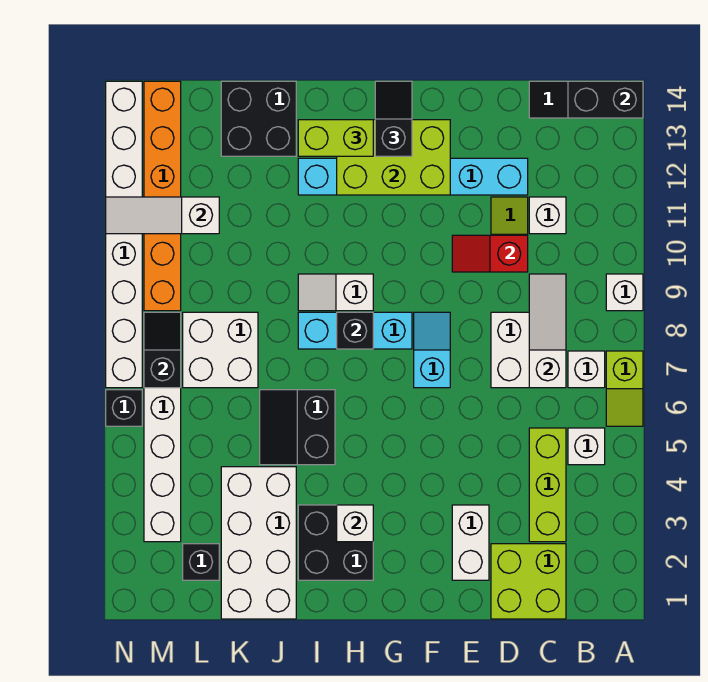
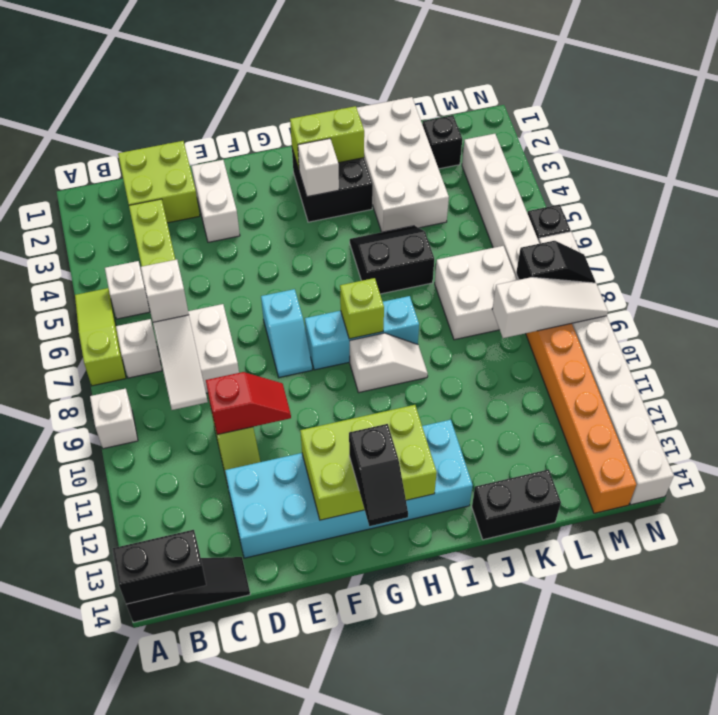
lime 1x2 slope [606,351,643,426] -> lime 1x3 slope [75,288,126,386]
white 1x1 brick [529,197,566,234] -> white 1x1 brick moved to [141,260,189,322]
cyan 1x6 brick [298,158,528,195] -> cyan 2x6 brick [225,420,473,558]
black 1x1 brick [337,312,373,349] -> lime 1x1 brick [340,278,384,339]
lime 1x2 brick [298,120,373,156] -> lime 1x2 brick moved to [290,106,364,169]
black 2x2 slope [260,390,335,465] -> black 2x2 slope turned to [350,226,434,294]
black 2x2 brick [221,81,296,156] -> black 1x2 brick [472,469,561,540]
white 1x3 slope [106,197,219,234] -> white 1x3 slope moved to [492,277,608,338]
black 1x2 slope [144,312,181,388] -> black 1x2 slope turned to [516,241,596,283]

